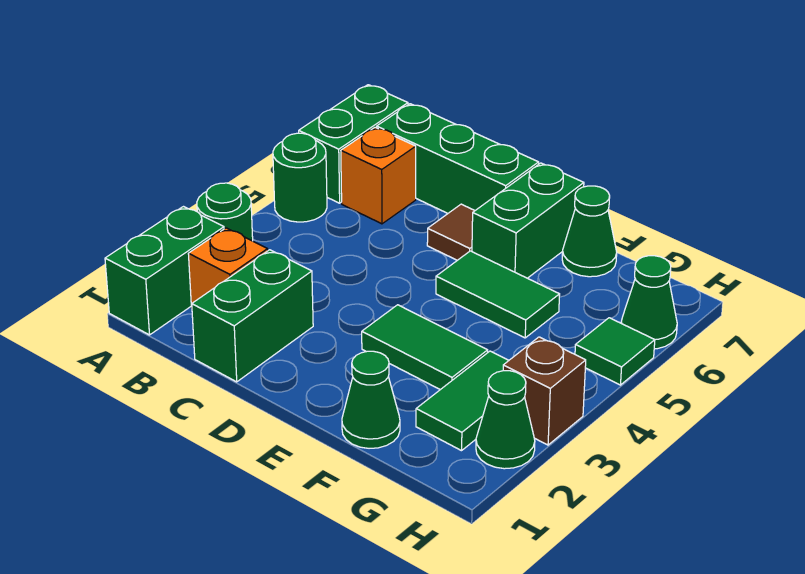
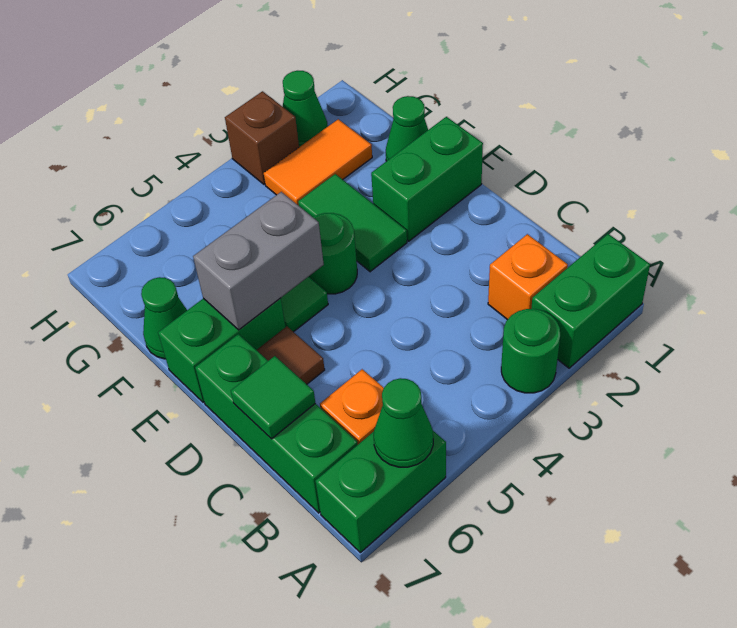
green 1x1 round brick [273,133,327,222] -> green 1x1 round brick moved to [309,213,357,294]
green 1x2 brick [192,250,313,382] -> green 1x2 brick moved to [371,117,483,241]
none -> grey 1x2 brick [193,192,324,330]
green 1x2 tile [416,351,509,451] -> orange 1x2 tile [264,119,372,206]
green 1x1 tile [575,318,655,385] -> green 1x1 tile moved to [231,356,315,439]
green 1x1 cone [621,256,677,349] -> green 1x1 cone moved to [374,378,433,467]

